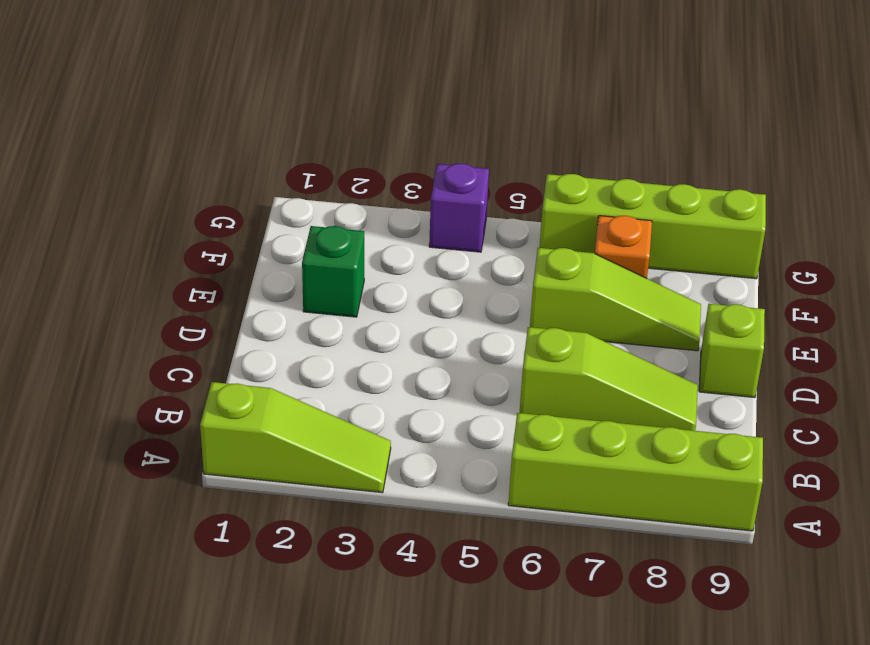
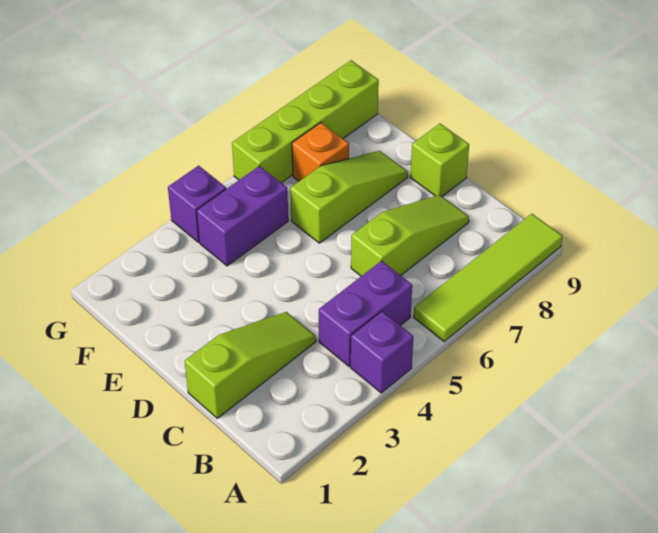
lime 1x3 slope [200,382,391,493] -> lime 1x3 slope moved to [185,312,316,418]
none -> purple 1x1 brick [350,311,413,393]
lime 1x4 brick [508,413,763,531] -> lime 1x4 tile [414,214,563,341]
none -> purple 1x2 brick [319,261,412,366]
green 1x1 brick [302,226,364,317] -> none
none -> purple 1x2 brick [197,166,288,266]

